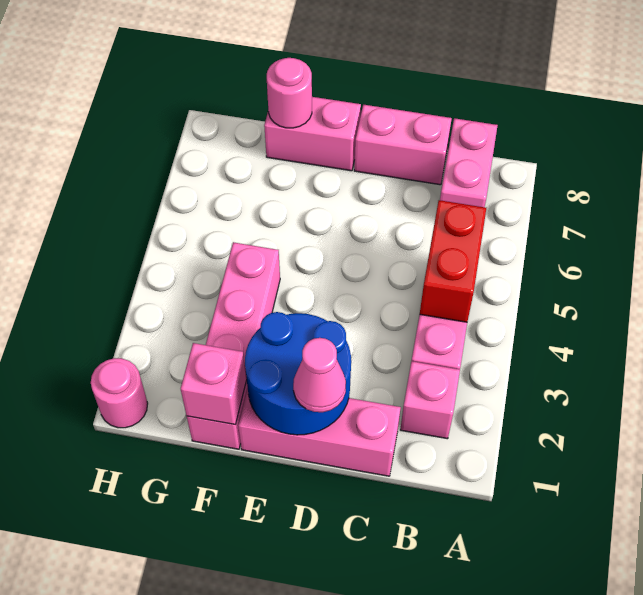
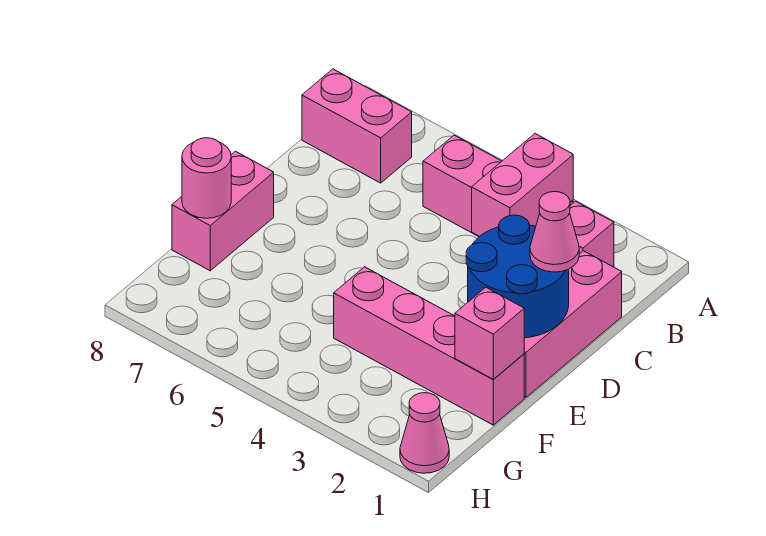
red 1x2 brick [420,200,486,322] -> none
pink 1x2 brick [354,105,452,185] -> pink 1x2 brick moved to [472,134,573,236]
pink 1x1 round brick [91,358,148,428] -> pink 1x1 cone [400,393,449,473]

